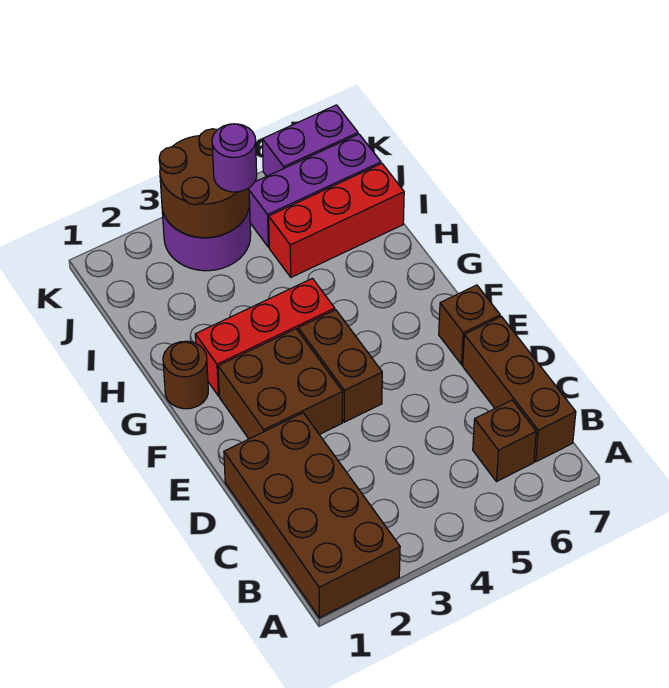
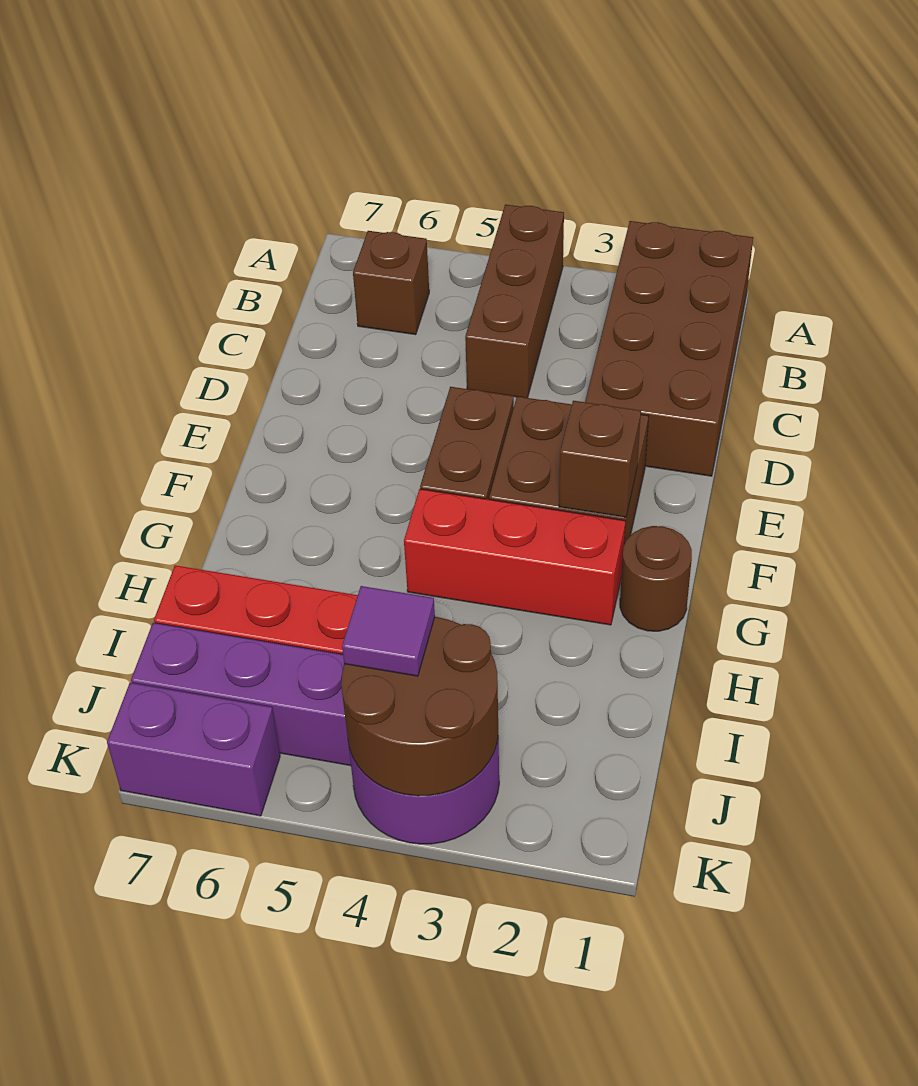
brown 1x3 brick [463,316,576,462] -> brown 1x3 brick moved to [465,204,564,398]
brown 1x1 brick [439,285,500,365] -> brown 1x1 brick moved to [559,401,641,517]
purple 1x1 round brick [212,124,257,192] -> purple 1x1 tile [342,586,435,676]

